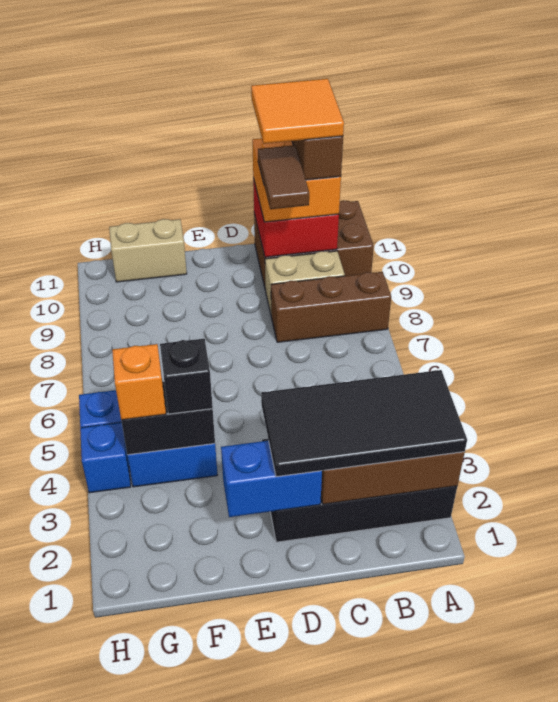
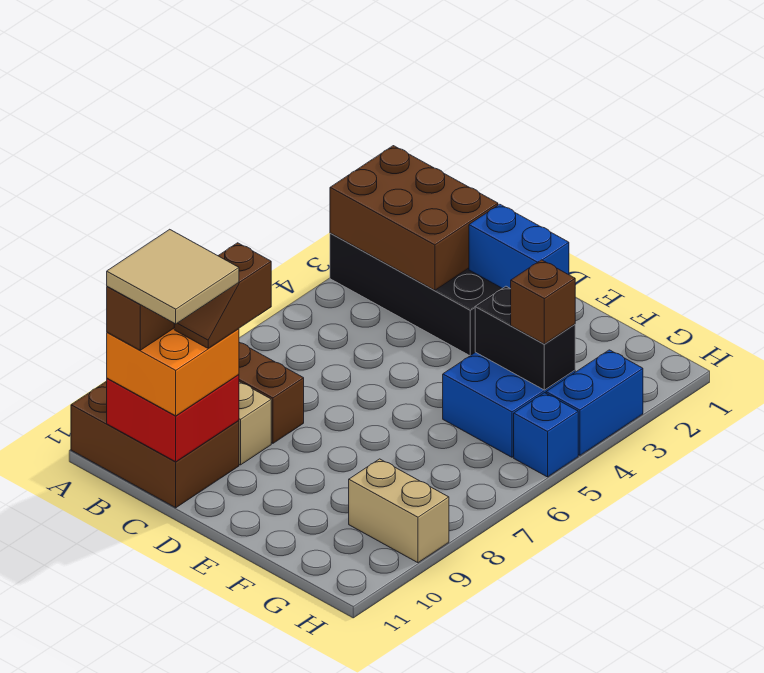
black 2x4 tile [261,370,467,477] -> none
orange 2x2 tile [251,79,344,144] -> tan 2x2 tile [107,229,239,324]
brown 1x2 tile [258,145,309,209] -> brown 1x2 slope [174,243,271,348]
black 1x1 brick [160,339,213,414] -> none
tan 1x2 brick [109,219,187,282] -> tan 1x2 brick moved to [349,459,449,563]
orange 1x1 brick [112,344,166,420] -> brown 1x1 brick [511,260,575,344]
blue 1x1 brick [80,423,131,493] -> blue 1x2 brick [546,350,643,455]

